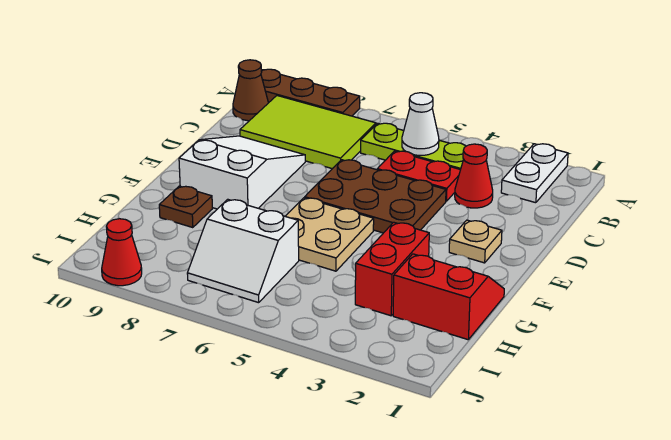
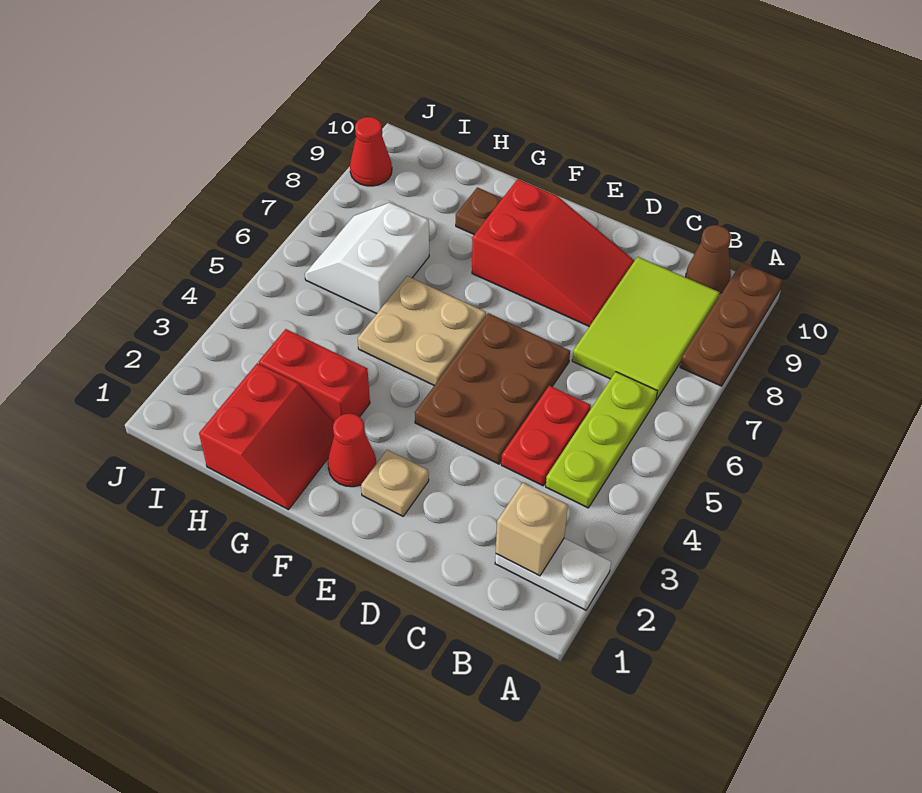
none -> tan 1x1 brick [496,483,568,576]
white 1x1 cone [402,93,439,155] -> none
red 1x1 cone [455,144,493,208] -> red 1x1 cone moved to [328,414,376,487]
white 2x3 slope [179,136,305,209] -> red 2x3 slope [472,179,634,327]

